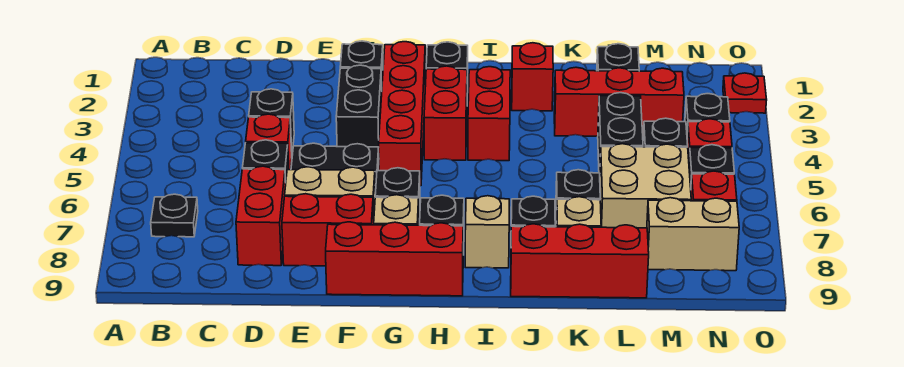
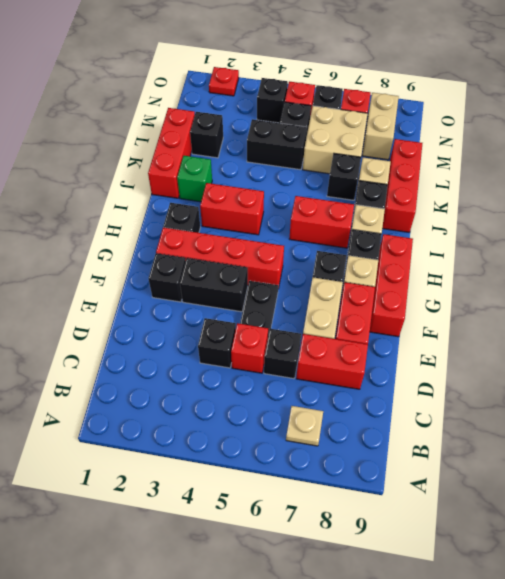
black 1x1 plate [151,194,198,237] -> tan 1x1 plate [286,406,323,446]
red 1x2 brick [424,66,467,160] -> red 1x2 brick moved to [289,196,354,248]
red 1x1 brick [512,43,553,111] -> green 1x1 brick [177,156,212,202]
red 1x3 brick [554,67,684,136] -> red 1x3 brick moved to [148,108,195,198]

